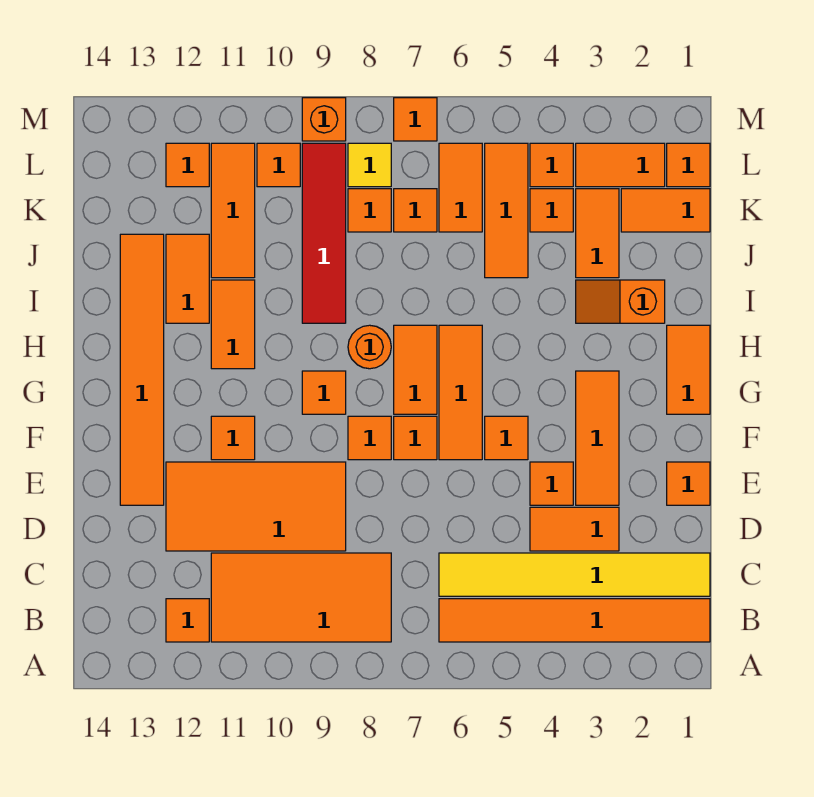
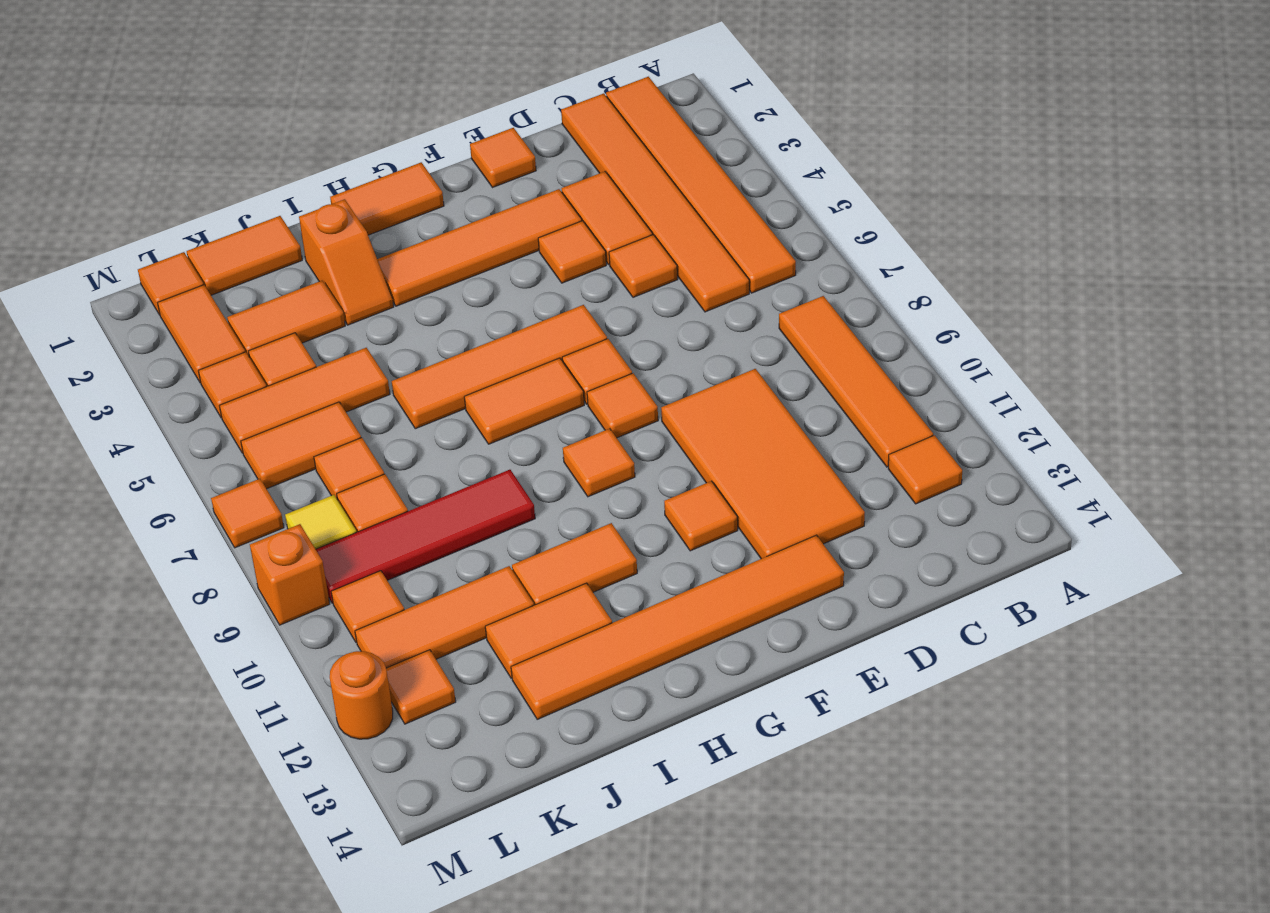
orange 2x4 tile [211,553,391,642] -> orange 1x4 tile [779,296,933,467]
yellow 1x6 tile [439,553,710,596] -> orange 1x6 tile [561,93,749,312]
orange 1x3 tile [576,371,619,505] -> orange 1x4 tile [377,189,582,306]
orange 1x1 tile [485,416,528,460] -> orange 1x1 tile moved to [609,235,678,297]
orange 1x3 tile [439,325,482,460] -> orange 1x4 tile [392,305,607,429]
orange 1x1 round brick [348,325,391,369] -> orange 1x1 round brick moved to [330,651,393,739]
orange 1x2 tile [621,189,710,232] -> orange 1x2 tile turned to [187,216,302,295]

